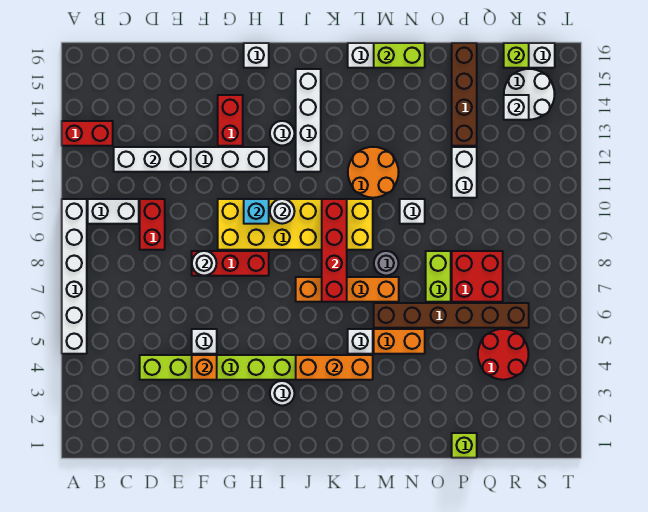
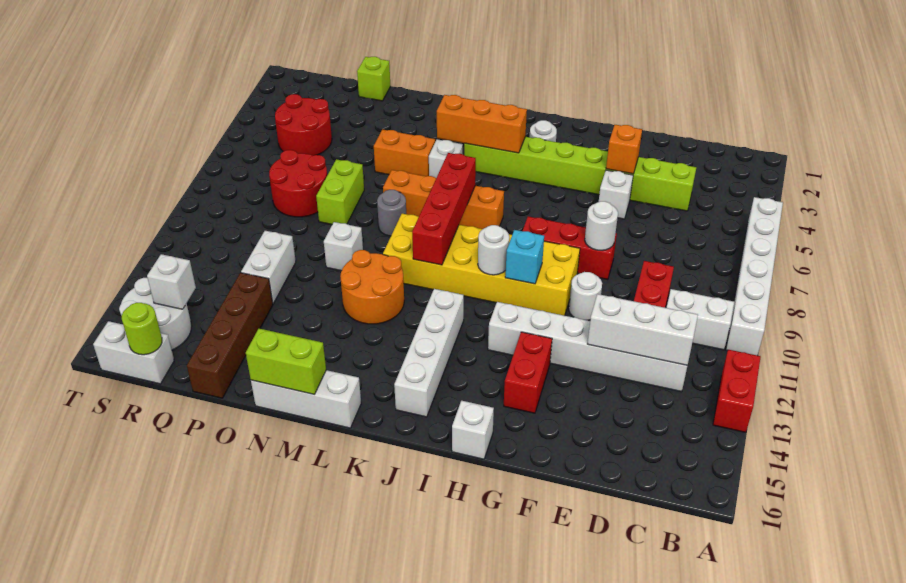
red 1x2 brick [62,121,113,146] -> red 1x2 brick turned to [713,350,761,432]
white 1x1 round brick [270,121,295,146] -> white 1x1 round brick moved to [569,272,602,320]
brown 1x6 brick [374,303,529,328] -> none
red 2x2 brick [452,251,503,302] -> red 2x2 round brick [269,150,327,217]
lime 1x1 brick [504,43,529,68] -> lime 1x1 round brick [122,303,162,355]

